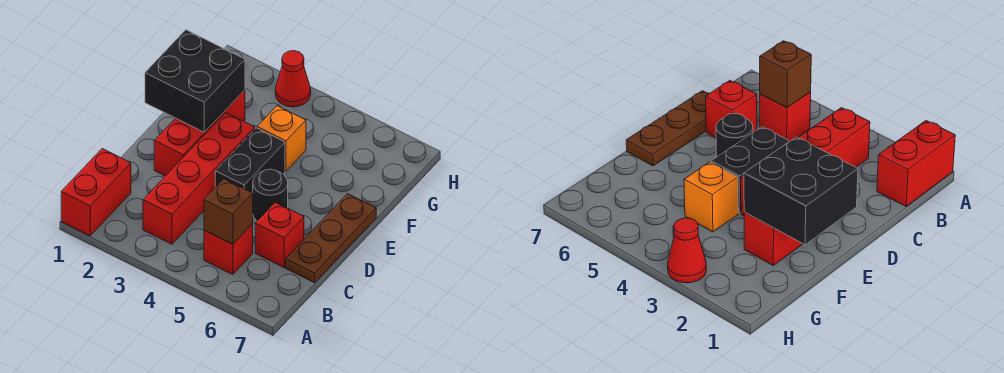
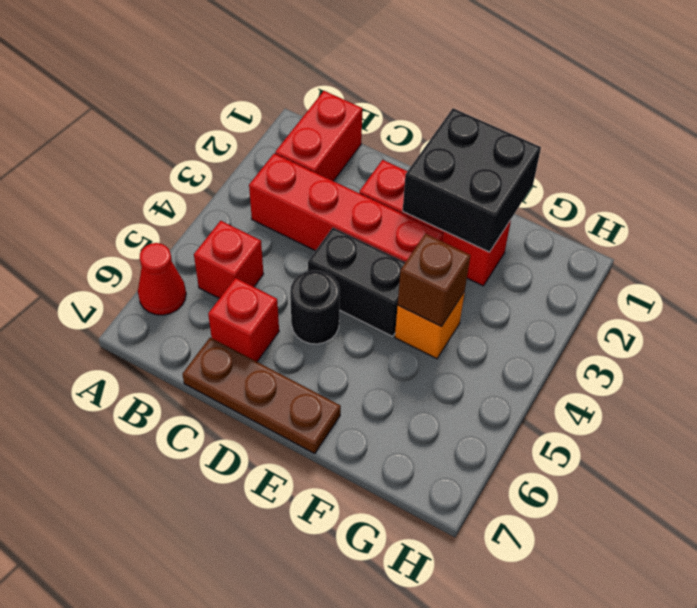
red 1x2 brick [61,149,131,236] -> red 1x2 brick turned to [275,91,362,181]
brown 1x1 brick [204,179,253,244] -> brown 1x1 brick moved to [398,234,470,327]
red 1x1 cone [275,51,311,107] -> red 1x1 cone moved to [138,243,186,315]

